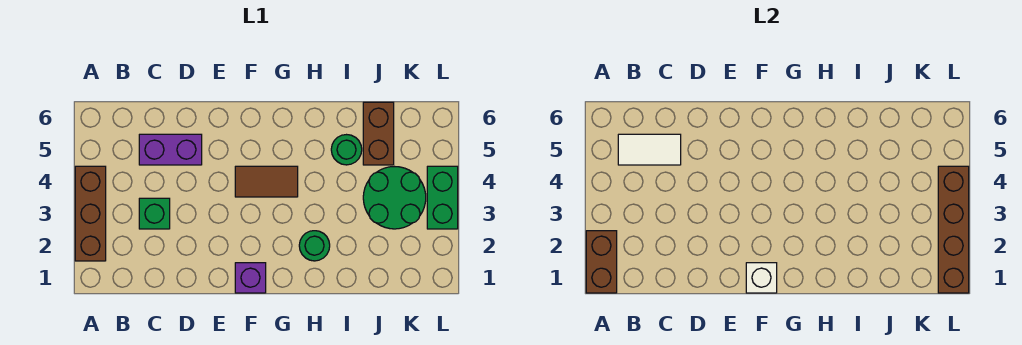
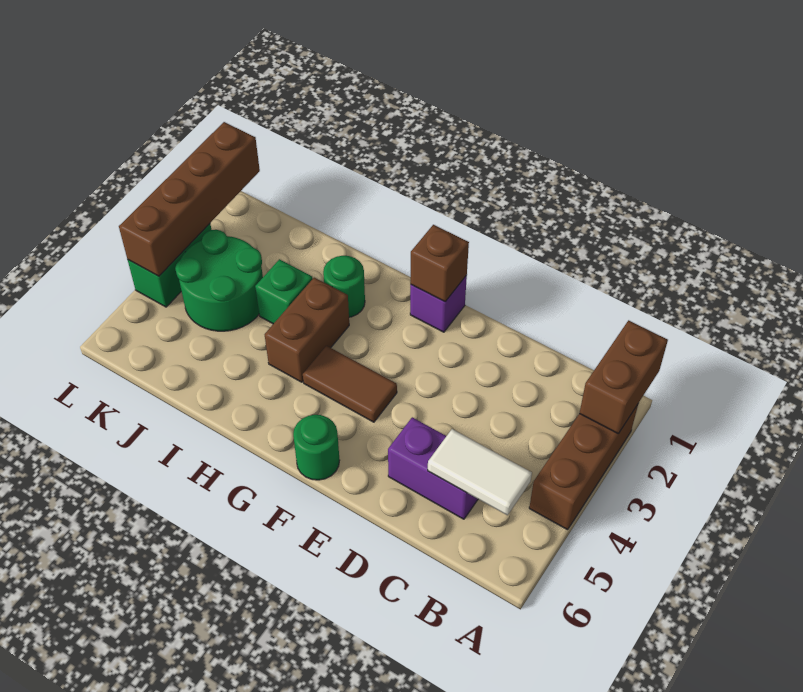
green 1x1 brick [139,198,170,229] -> green 1x1 brick moved to [255,259,313,324]
white 1x1 brick [746,263,777,293] -> brown 1x1 brick [410,225,469,302]
green 1x1 round brick [331,135,362,165] -> green 1x1 round brick moved to [293,415,340,480]
brown 1x2 brick [363,102,394,165] -> brown 1x2 brick moved to [265,278,349,382]

